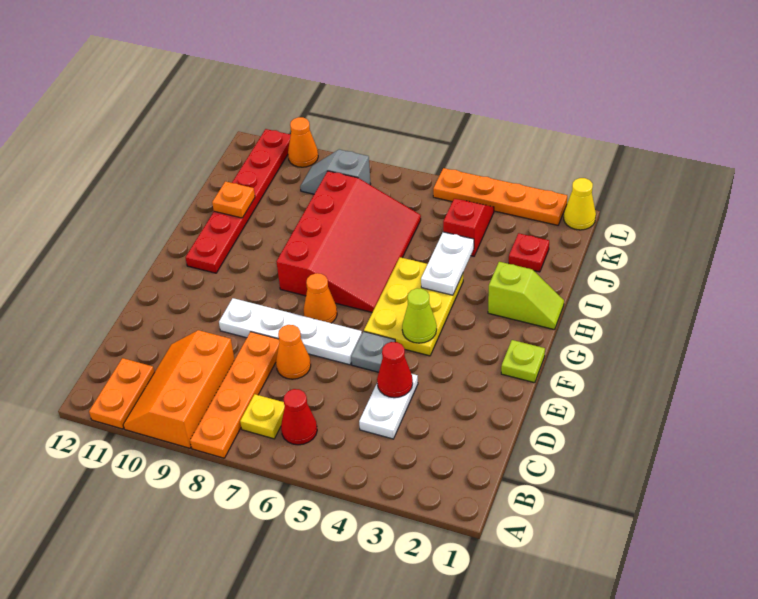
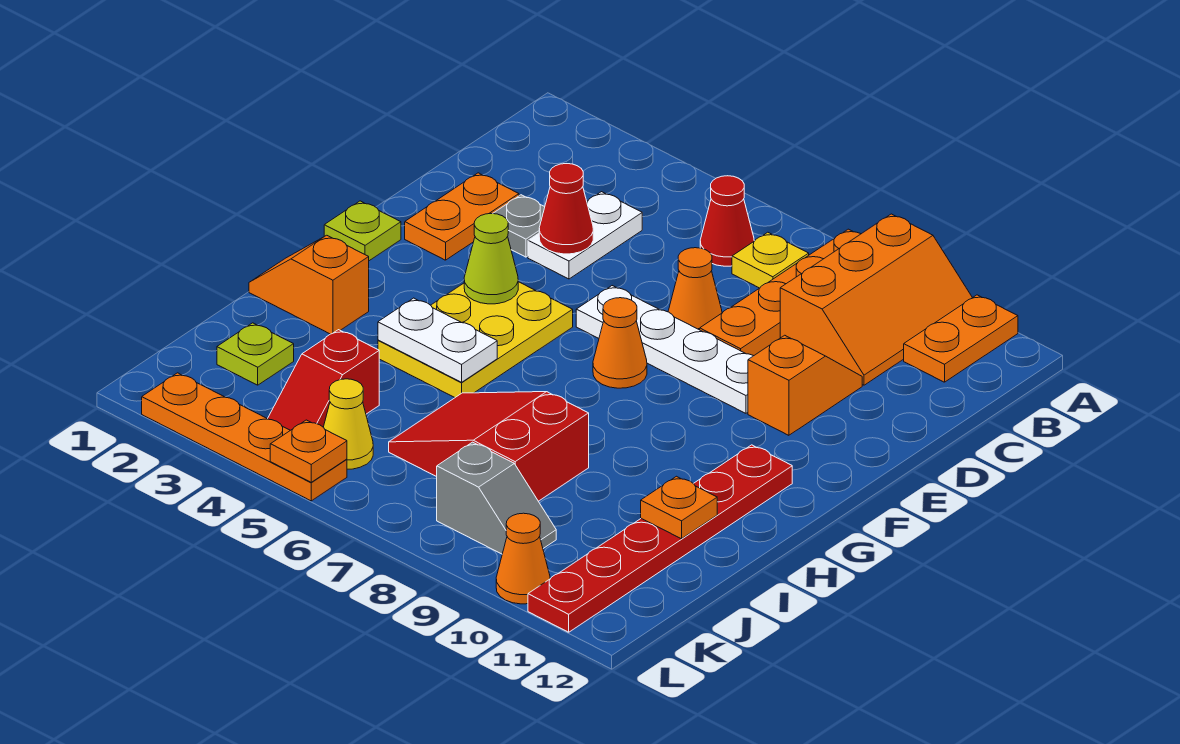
none -> orange 1x2 plate [405,173,519,260]
none -> orange 1x2 slope [748,335,862,435]
grey 1x1 plate [351,332,395,372] -> grey 1x1 plate moved to [493,195,545,257]
red 3x4 slope [276,171,421,312] -> red 2x3 slope [389,392,589,501]
lime 1x2 slope [488,262,564,330] -> orange 1x2 slope [249,235,369,334]
white 1x2 plate [421,232,474,295] -> white 1x2 plate turned to [378,298,497,382]
red 1x1 plate [509,233,549,272] -> lime 1x1 plate [217,323,294,385]
yellow 1x1 cone [564,178,596,230] -> yellow 1x1 cone moved to [324,379,373,469]
none -> orange 1x1 plate [270,420,347,482]

